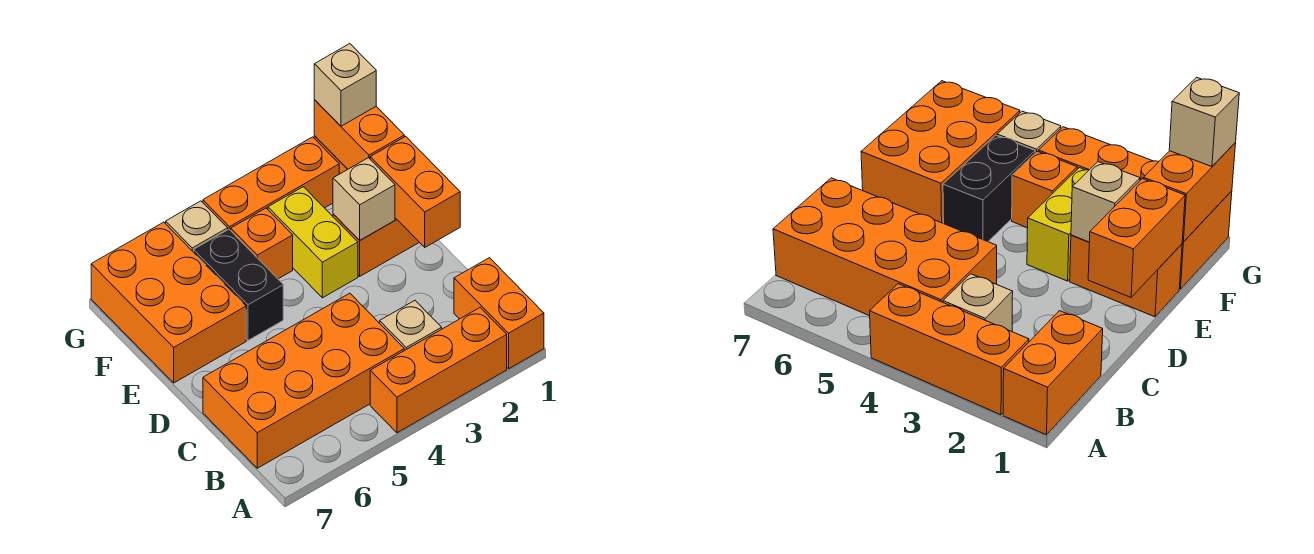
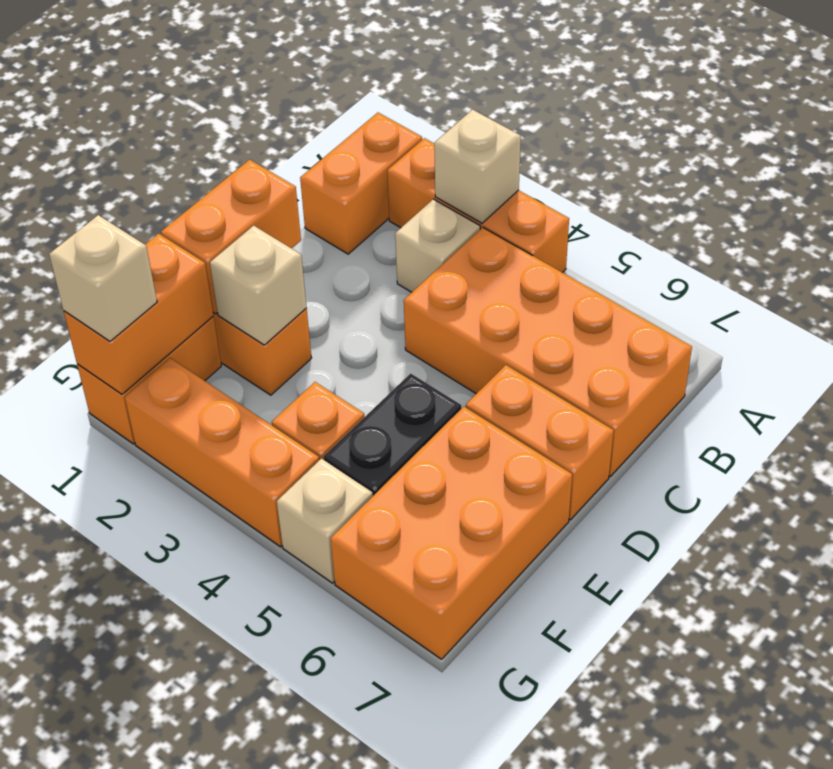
none -> tan 1x1 brick [434,110,521,223]
none -> orange 1x2 brick [466,365,614,520]
yellow 1x2 brick [268,187,358,298] -> none

